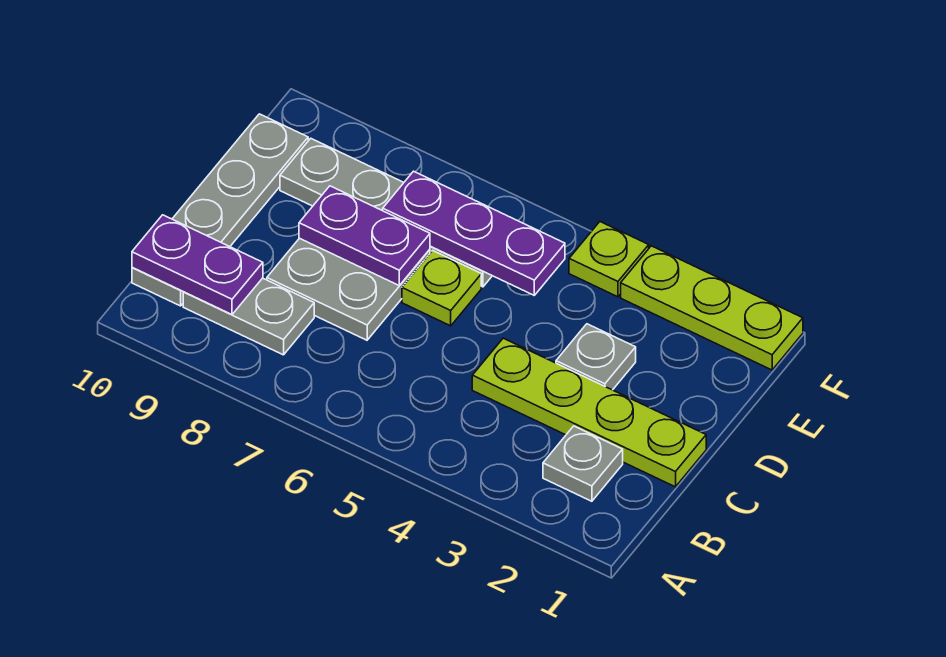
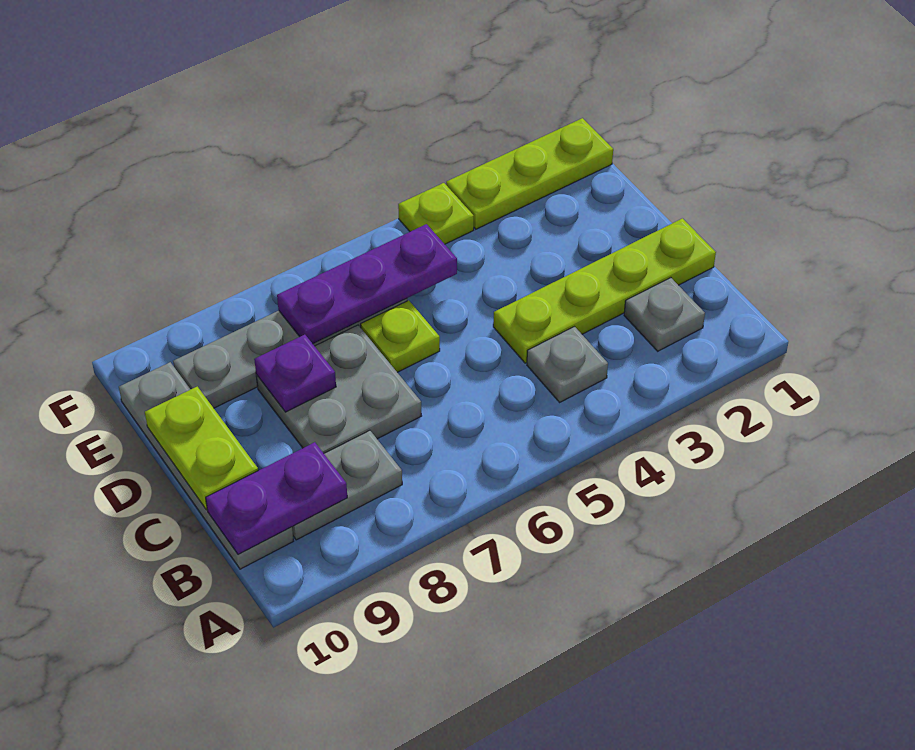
none -> lime 1x2 plate [145,387,258,510]
grey 1x1 plate [556,324,636,390] -> grey 1x1 plate moved to [527,327,608,402]
purple 1x2 plate [299,186,430,286] -> purple 1x1 plate [254,335,336,412]

